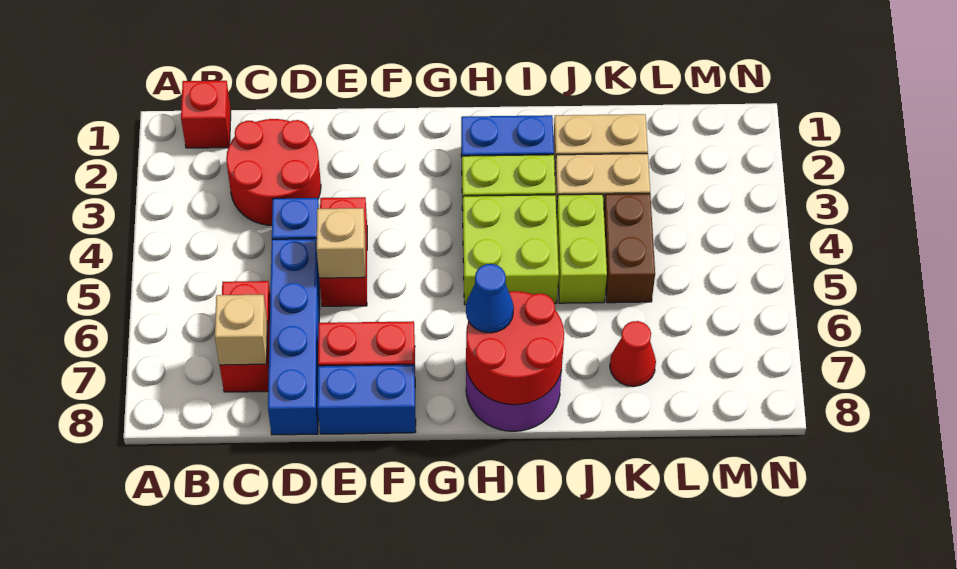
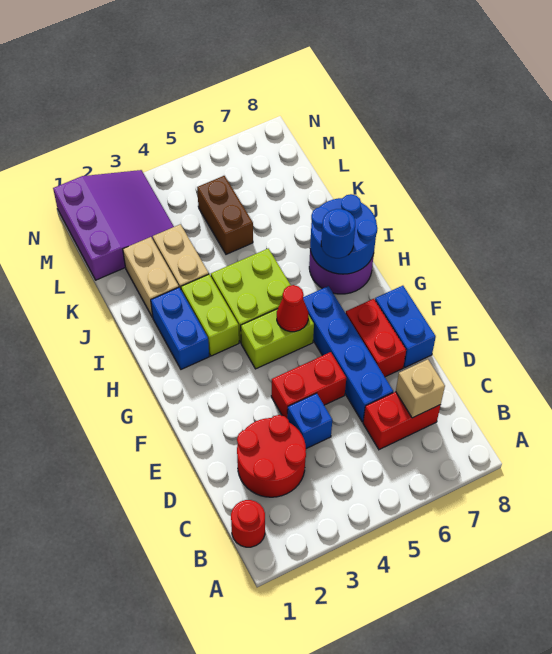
red 1x1 brick [181,81,231,148] -> red 1x1 round brick [231,500,265,547]
blue 1x4 brick [268,239,320,435] -> blue 1x4 brick turned to [303,286,393,422]
tan 1x1 brick [317,208,365,278] -> none
red 2x2 round brick [466,291,564,405] -> blue 2x2 round brick [310,194,377,274]
blue 1x1 cone [466,264,514,333] -> blue 1x1 round brick [321,209,355,258]
lime 1x2 brick [556,194,607,303] -> lime 1x2 brick moved to [241,309,314,369]
brown 1x2 brick [604,194,655,303] -> brown 1x2 brick turned to [197,176,253,254]
red 1x1 cone [610,321,656,386] -> red 1x1 cone moved to [277,285,308,332]
none -> purple 3x3 slope [53,170,174,280]

